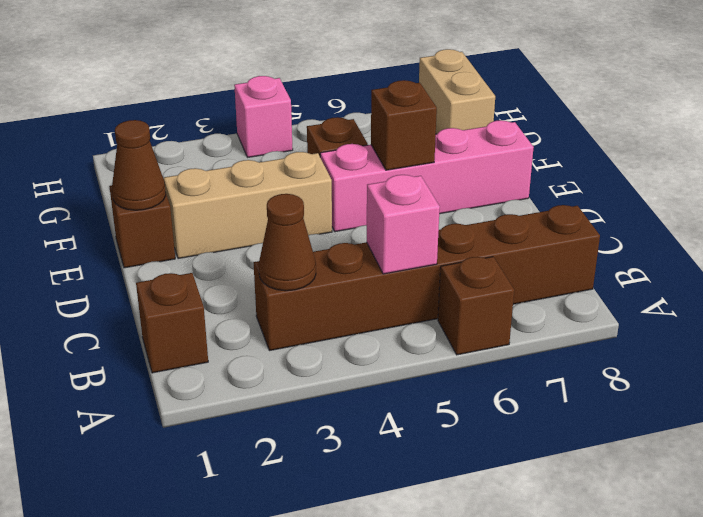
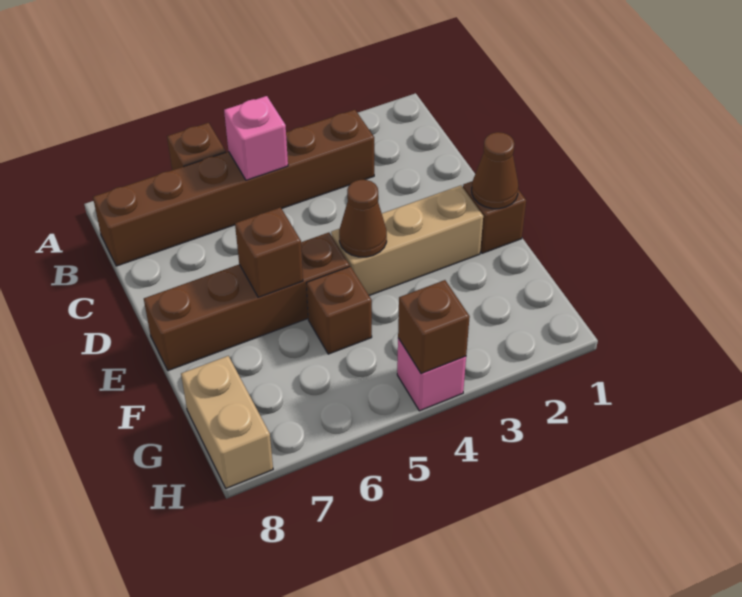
brown 1x1 brick [136,273,208,373] -> brown 1x1 brick moved to [398,280,470,374]
brown 1x1 cone [259,194,316,291] -> brown 1x1 cone moved to [339,180,387,257]
pink 1x4 brick [320,120,534,232] -> brown 1x4 brick [144,233,350,371]

